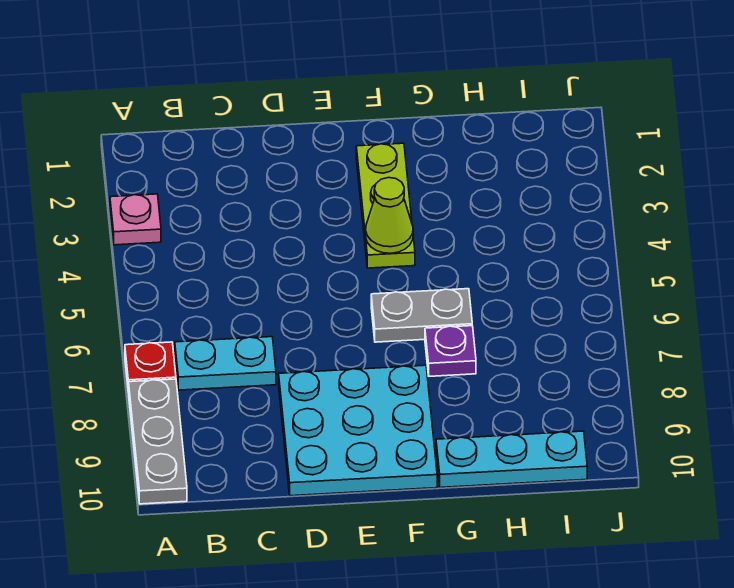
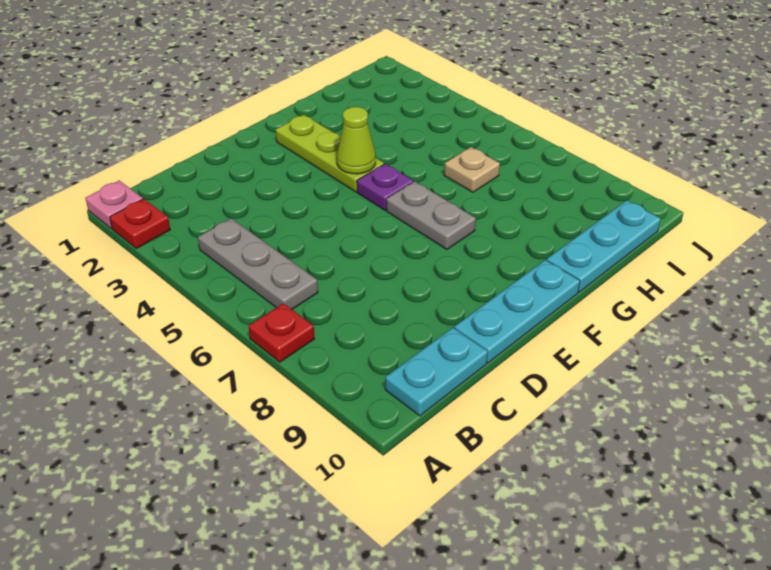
none -> red 1x1 plate [110,199,170,249]
pink 1x1 plate [110,194,161,245] -> pink 1x1 plate moved to [85,181,143,229]
grey 1x3 plate [129,379,187,504] -> grey 1x3 plate moved to [198,218,318,309]
cyan 1x2 plate [175,337,276,390] -> cyan 1x2 plate moved to [385,328,488,416]
cyan 3x3 plate [279,365,437,496] -> cyan 1x3 plate [454,260,580,363]
grey 1x2 plate [371,289,472,342] -> grey 1x2 plate turned to [387,181,476,249]
purple 1x1 plate [425,326,476,376] -> purple 1x1 plate moved to [357,164,413,210]
none -> tan 1x1 plate [444,147,500,192]

